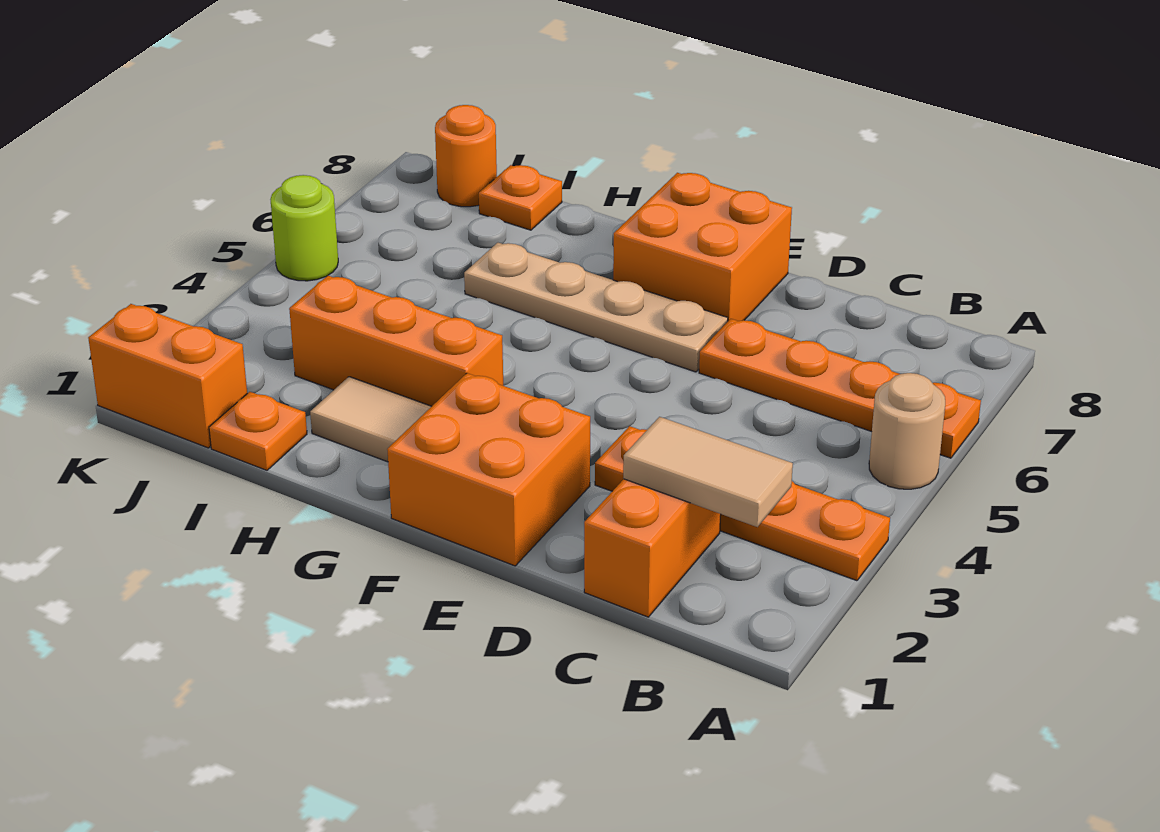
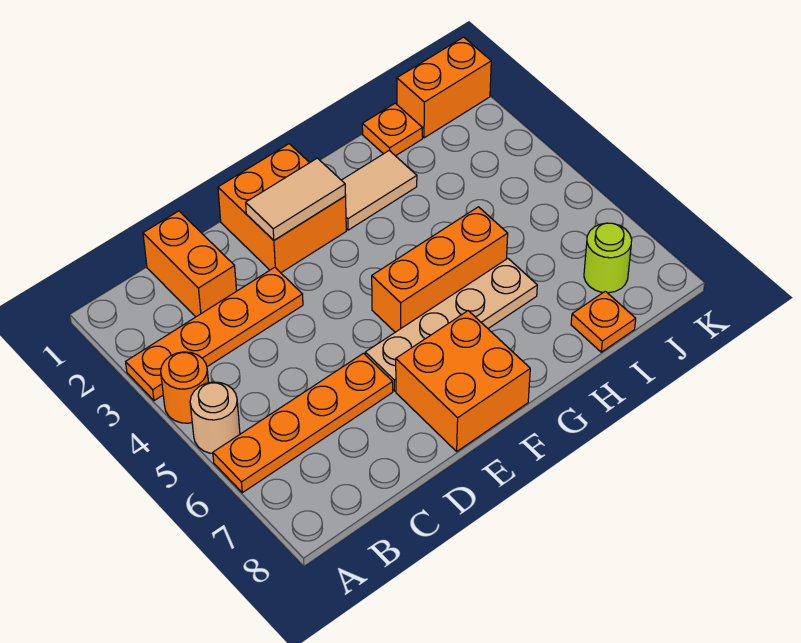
tan 1x2 tile [623,417,793,527] -> tan 1x2 tile moved to [246,158,346,240]
orange 1x3 brick [289,276,503,406] -> orange 1x3 brick moved to [372,207,508,332]
orange 1x1 round brick [435,105,497,207] -> orange 1x1 round brick moved to [161,352,209,423]
lime 1x1 round brick [270,175,338,281] -> lime 1x1 round brick moved to [584,223,632,293]

